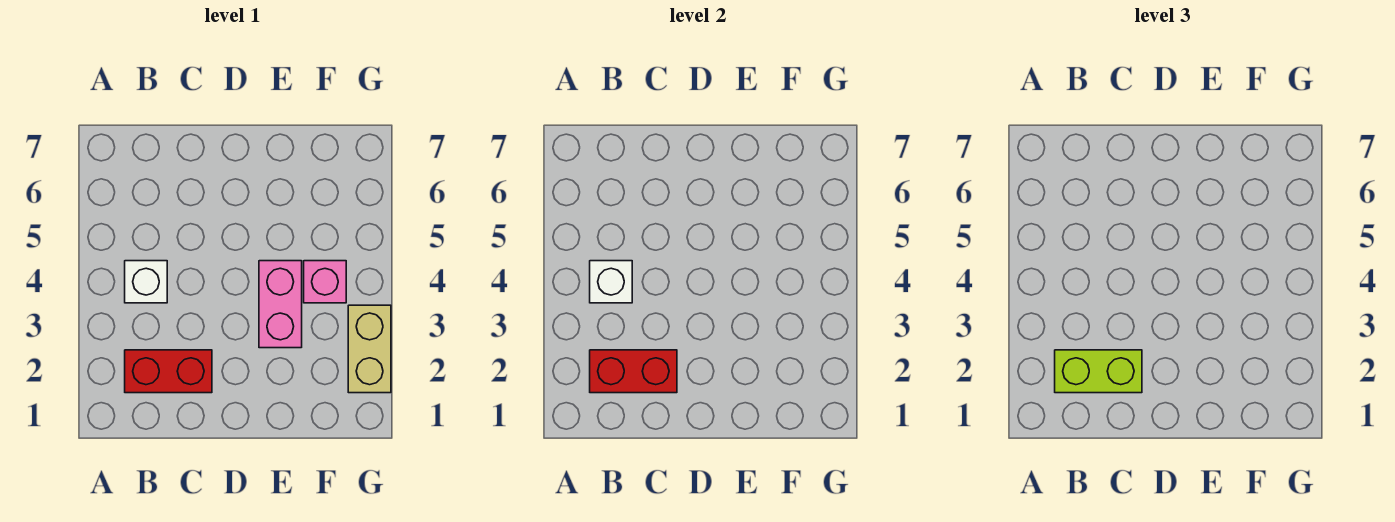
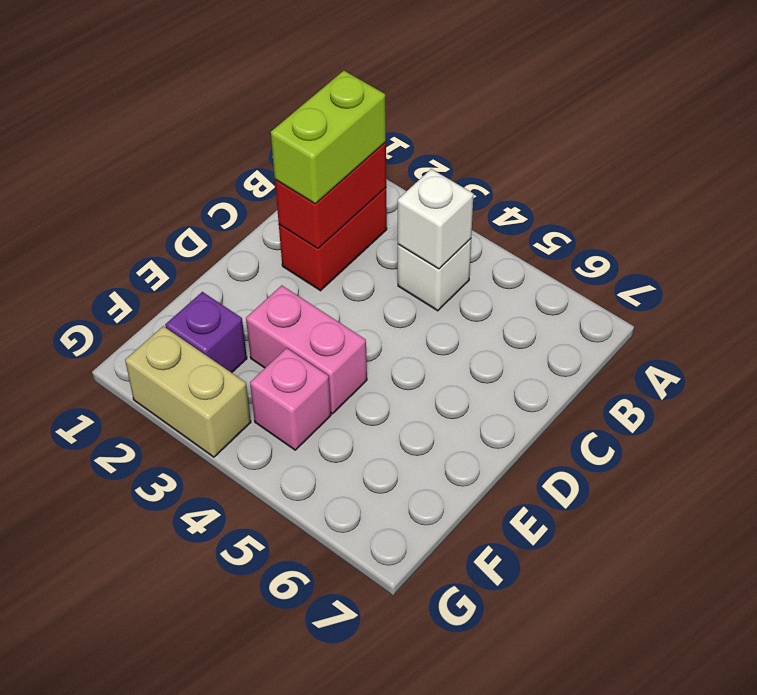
none -> purple 1x1 brick [165,292,247,373]

